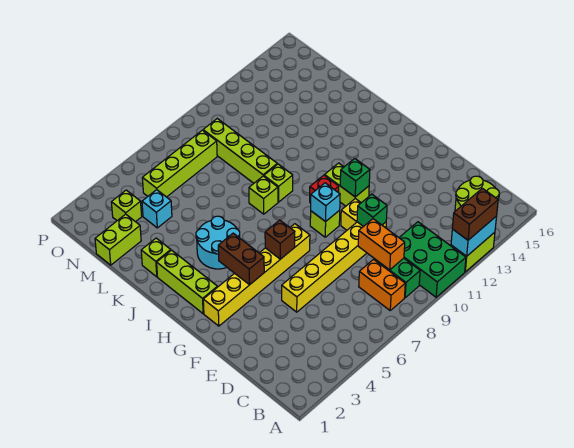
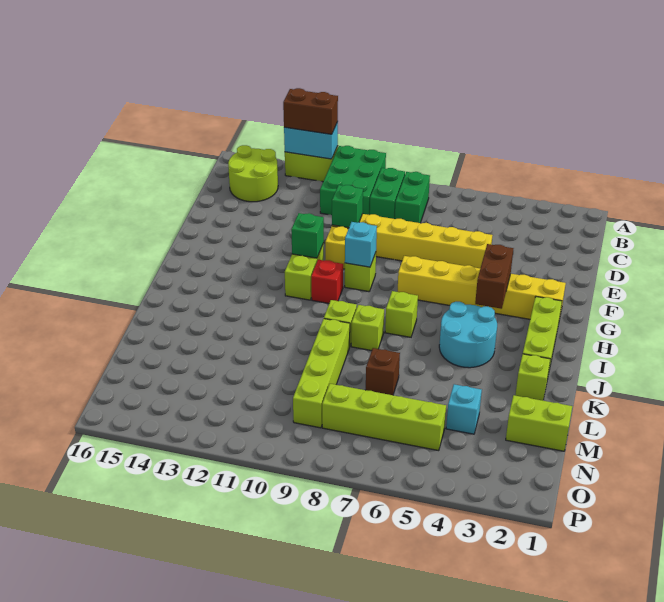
orange 1x2 brick [359,259,405,310] -> green 1x2 brick [395,172,430,223]
orange 1x2 brick [358,219,405,270] -> none
brown 1x1 brick [265,220,295,259] -> brown 1x1 brick moved to [366,348,400,395]
lime 1x1 brick [111,190,142,222] -> lime 1x1 brick moved to [385,291,418,337]

